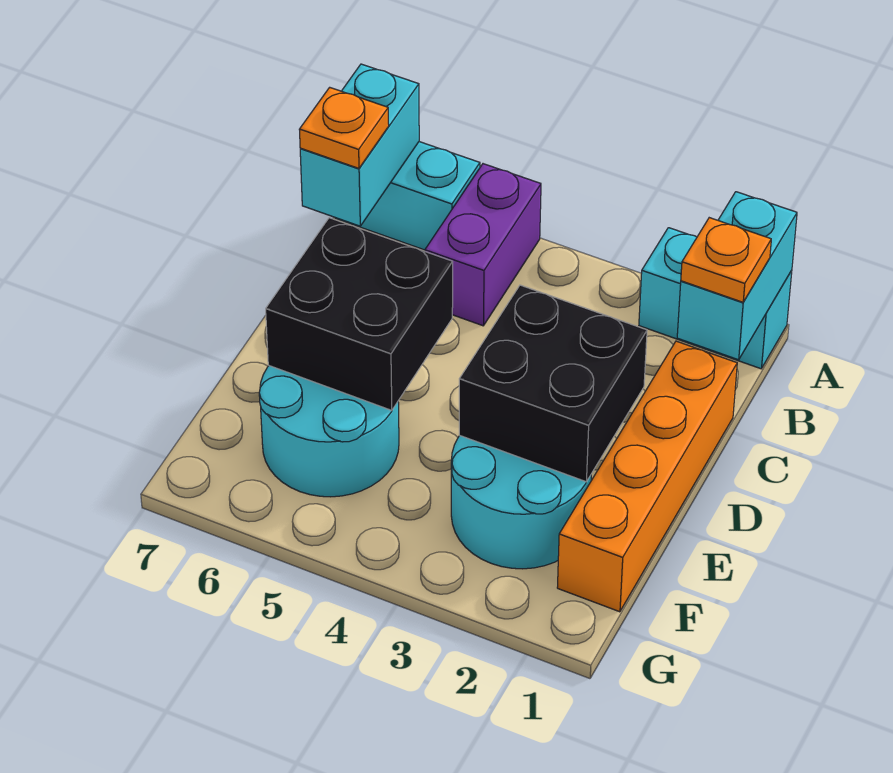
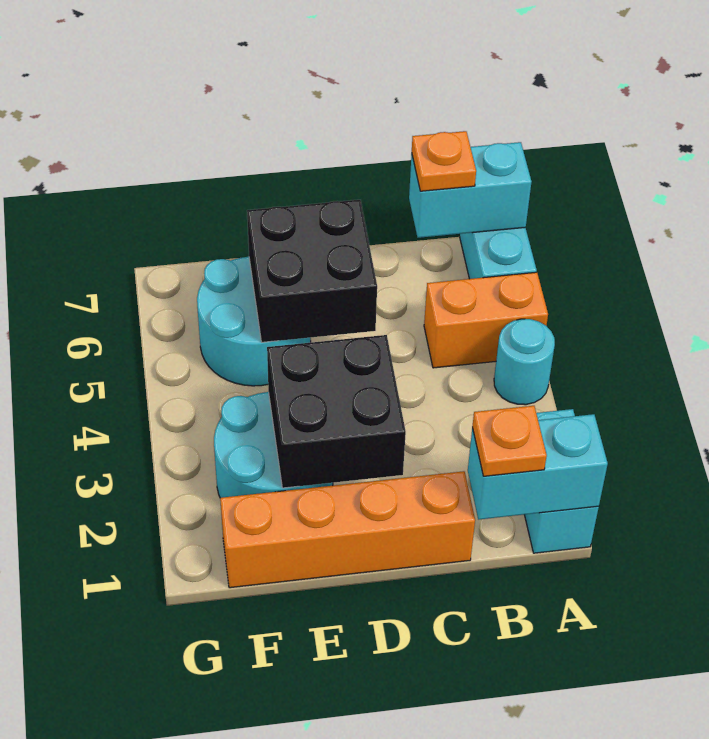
none -> cyan 1x1 round brick [494,319,555,405]
purple 1x2 brick [425,164,541,326] -> orange 1x2 brick [424,272,548,368]

